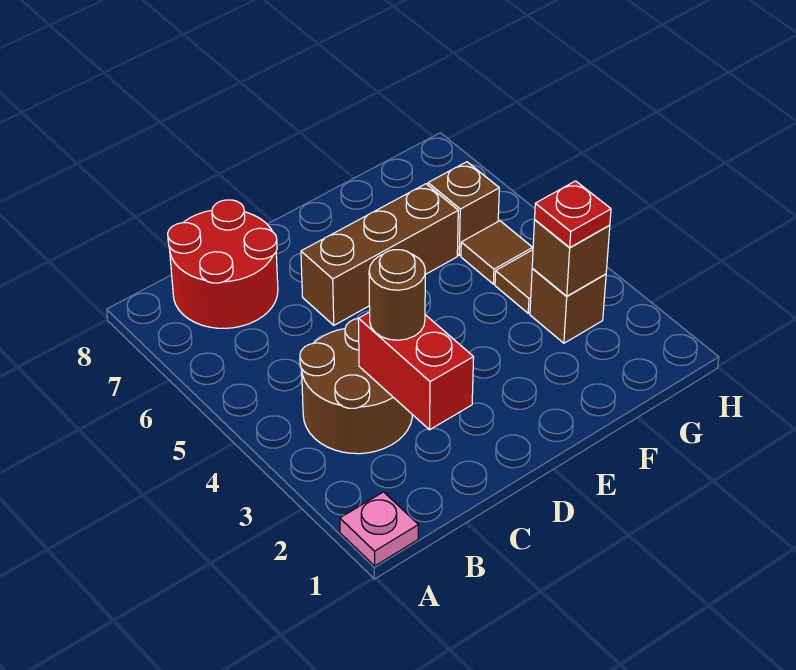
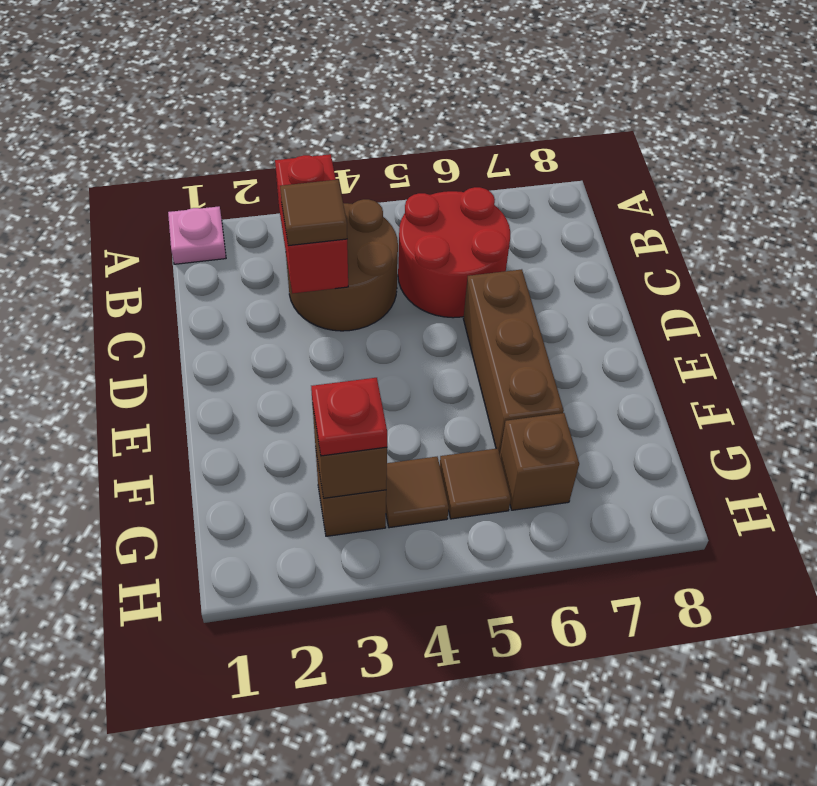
red 2x2 round brick [168,200,278,328] -> red 2x2 round brick moved to [398,187,510,318]
red 1x2 brick [358,312,474,430] -> red 1x2 brick turned to [275,154,348,294]
brown 1x1 round brick [369,250,425,340] -> brown 1x1 tile [280,180,347,246]

